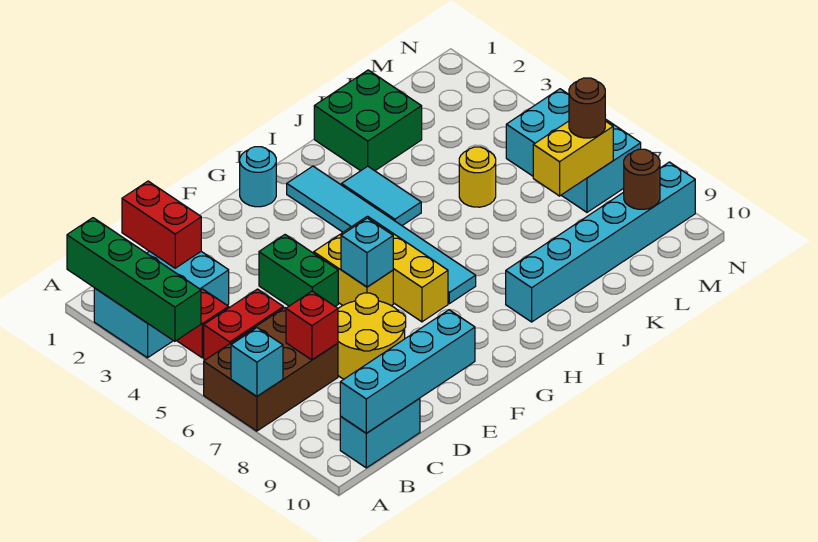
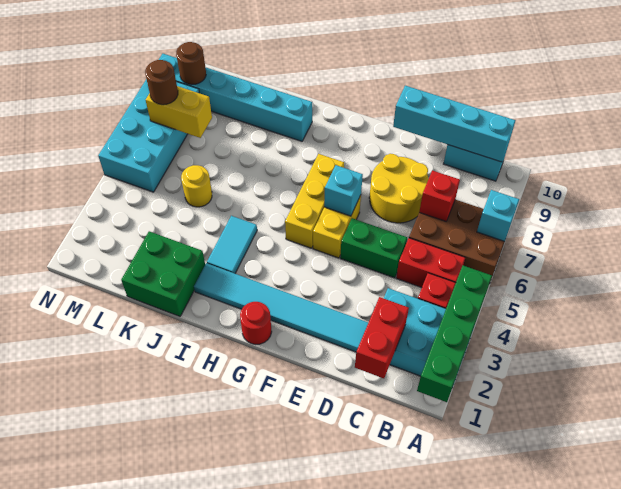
green 1x2 brick [259,235,338,306] -> green 1x2 brick turned to [340,218,407,278]
cyan 1x1 round brick [240,147,276,207] -> red 1x1 round brick [240,302,272,345]
cyan 1x6 tile [287,166,476,304] -> cyan 1x6 tile turned to [194,263,368,352]
cyan 2x3 brick [506,89,641,212] -> cyan 2x4 brick [98,79,199,192]

